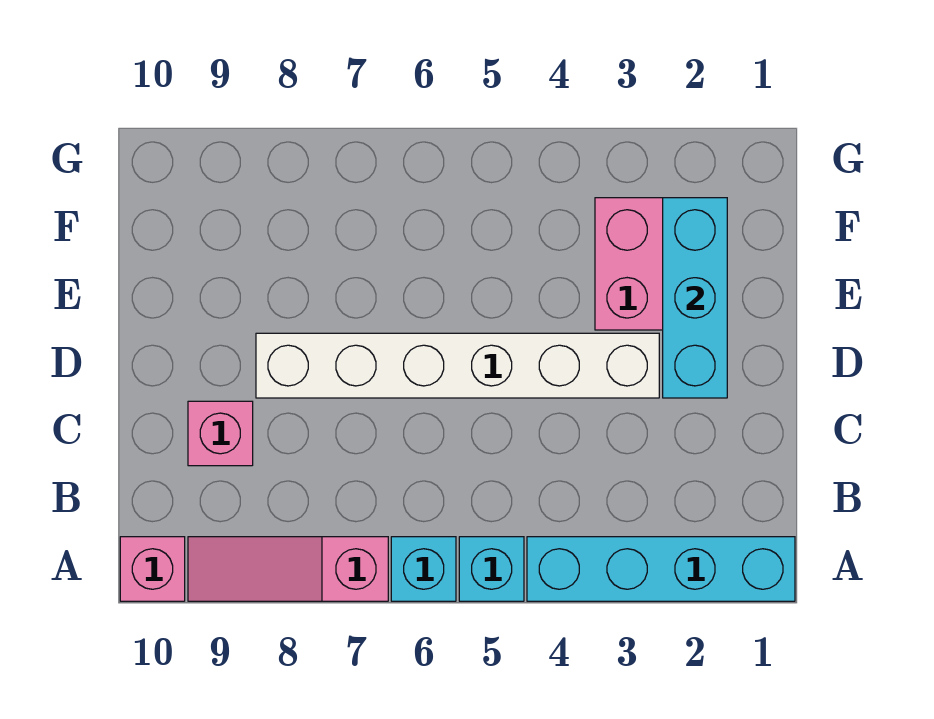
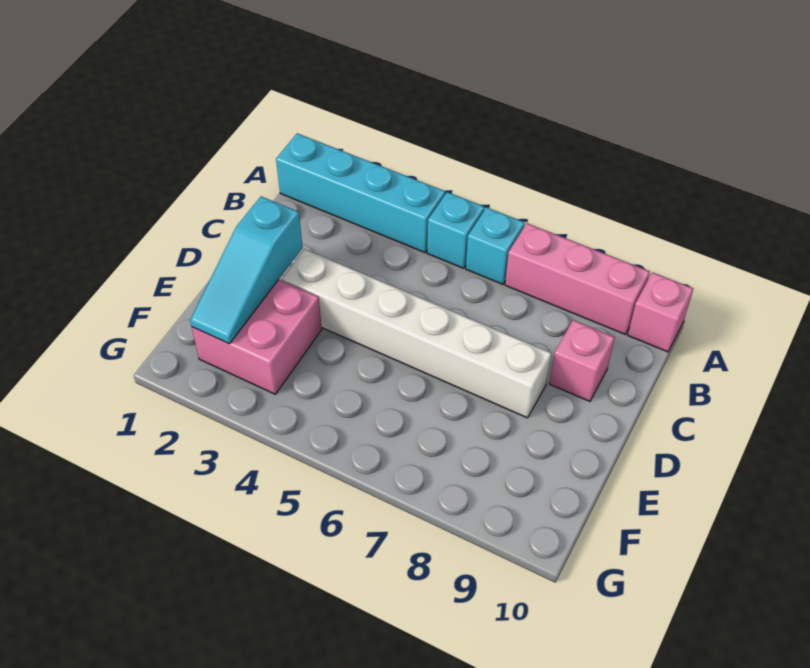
pink 1x3 slope [188,537,388,601] -> pink 1x3 brick [505,223,650,335]
cyan 1x3 brick [663,198,727,398] -> cyan 1x3 slope [190,196,303,344]

